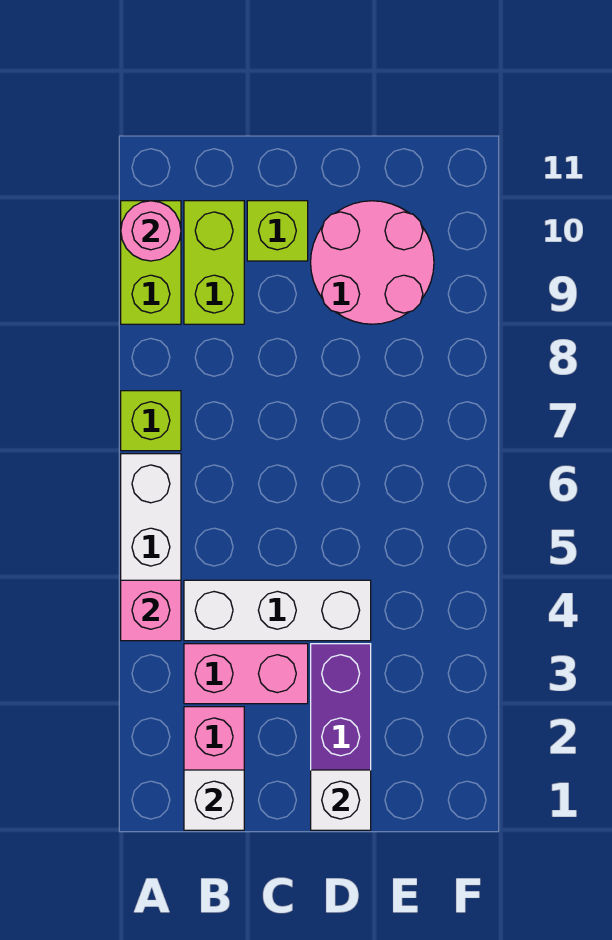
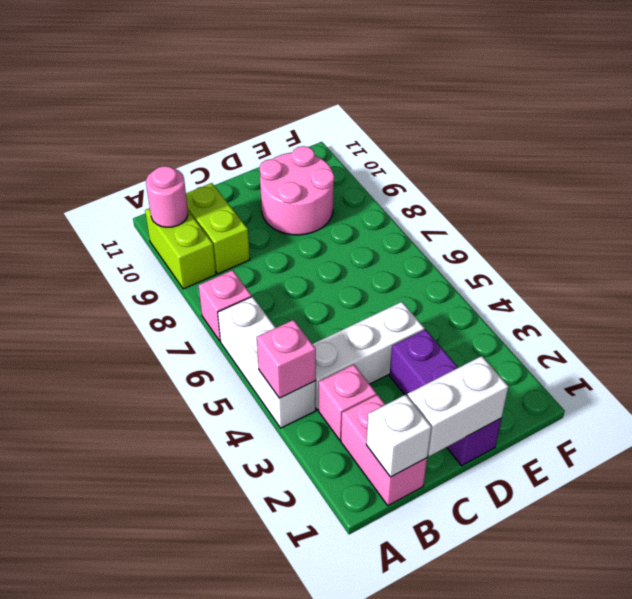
lime 1x1 brick [121,391,181,451] -> pink 1x1 brick [199,270,252,341]
pink 1x2 brick [184,644,308,704] -> pink 1x1 brick [319,364,377,440]
lime 1x1 brick [247,201,308,261] -> none
white 1x1 brick [311,770,371,830] -> white 1x2 brick [408,356,508,456]

